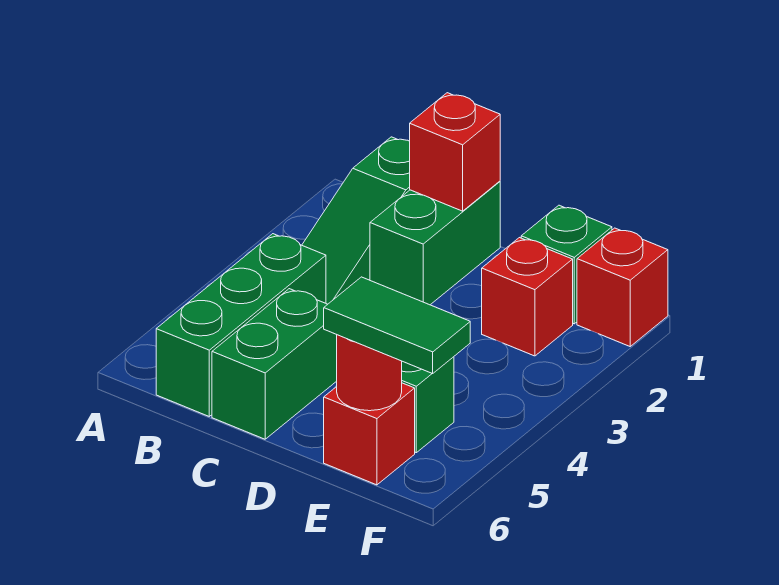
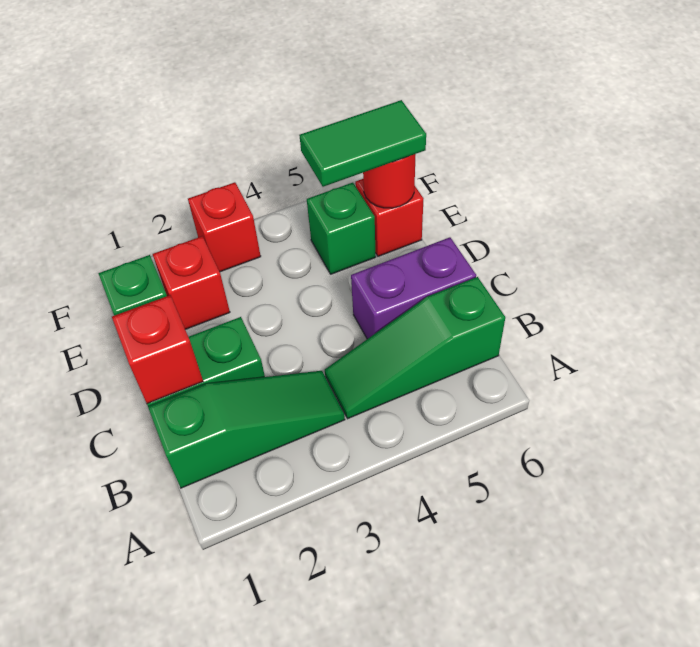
green 1x3 brick [156,234,326,416] -> green 1x3 slope [325,277,505,419]
green 1x2 brick [212,289,337,439] -> purple 1x2 brick [351,237,476,339]
green 1x2 tile [324,277,470,374] -> green 1x2 tile turned to [299,100,426,187]
red 1x1 brick [577,228,668,346] -> red 1x1 brick moved to [188,182,261,272]

